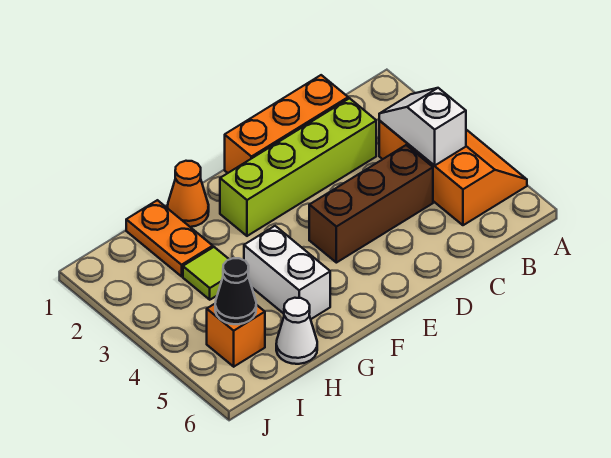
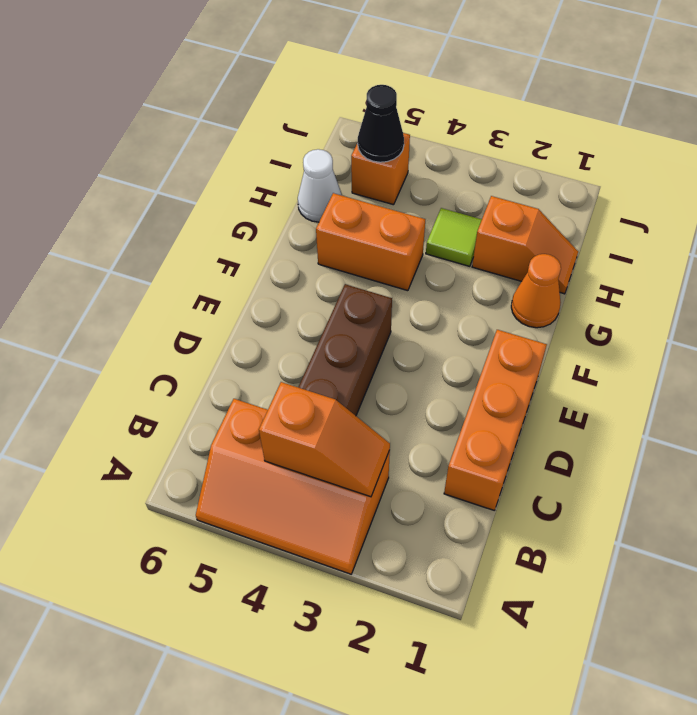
white 1x2 slope [379,88,466,166] -> orange 1x2 slope [259,382,390,497]
lime 1x4 brick [220,98,376,236] -> none
white 1x2 brick [244,226,330,319] -> orange 1x2 brick [316,193,425,291]
orange 1x2 plate [126,200,213,276] -> orange 1x2 slope [472,196,578,294]

